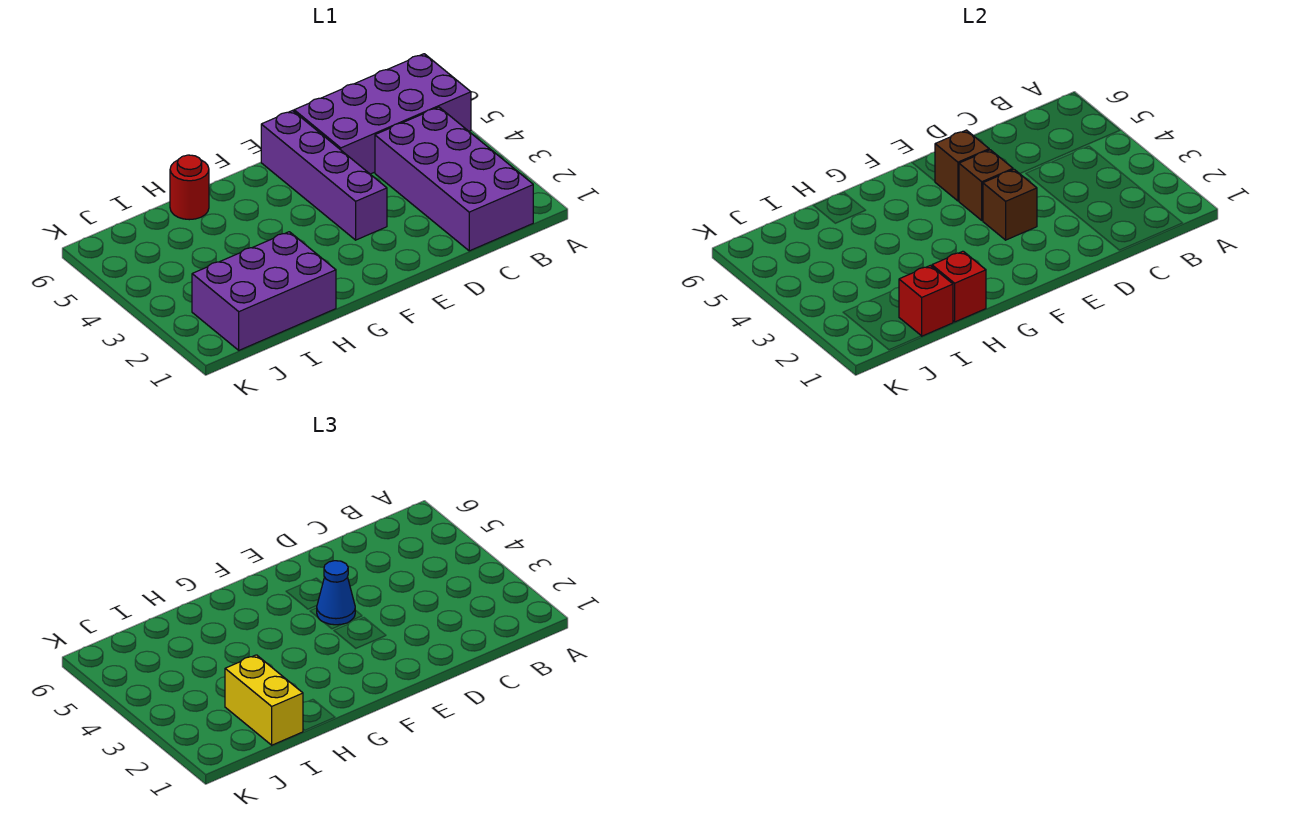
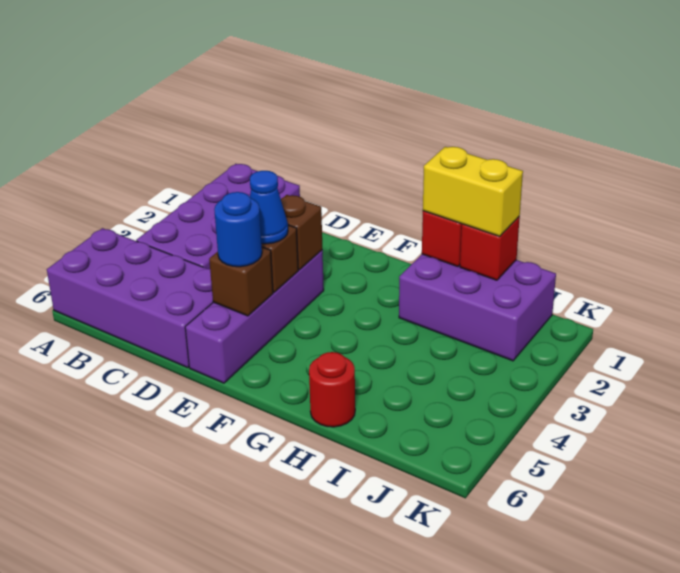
none -> blue 1x1 round brick [214,192,262,267]
yellow 1x2 brick [225,655,303,745] -> yellow 1x2 brick turned to [423,147,523,236]

